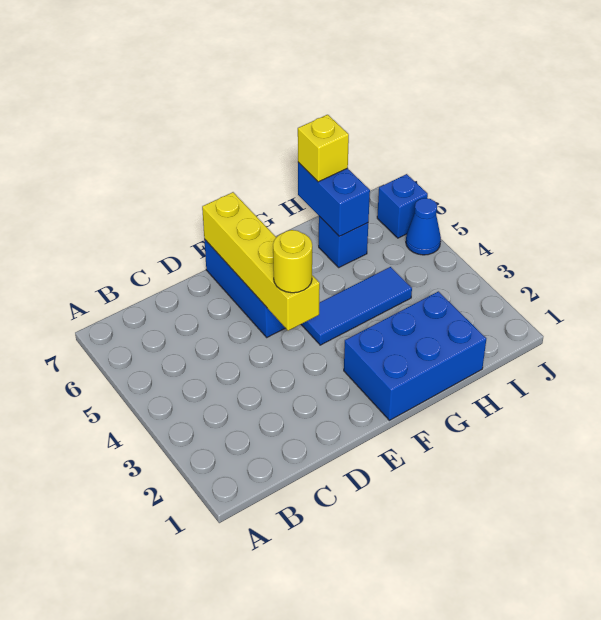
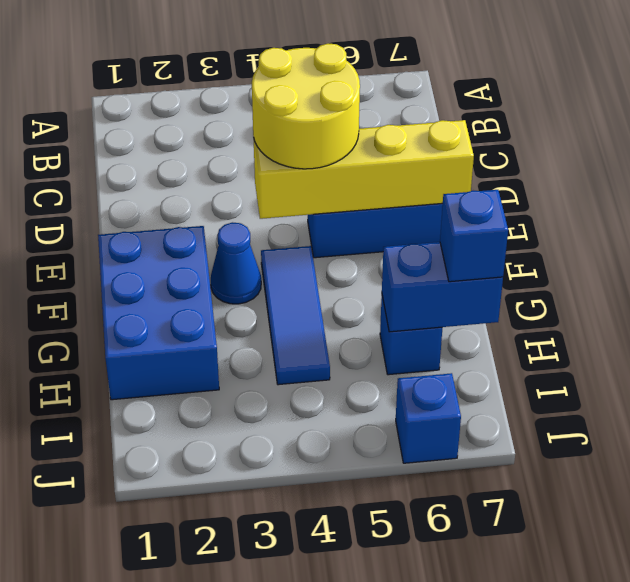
yellow 1x1 round brick [273,230,312,293] -> yellow 2x2 round brick [252,43,360,169]
yellow 1x1 brick [298,115,349,182] -> blue 1x1 brick [440,190,508,282]
blue 1x1 cone [406,198,441,255] -> blue 1x1 cone moved to [211,222,261,304]

